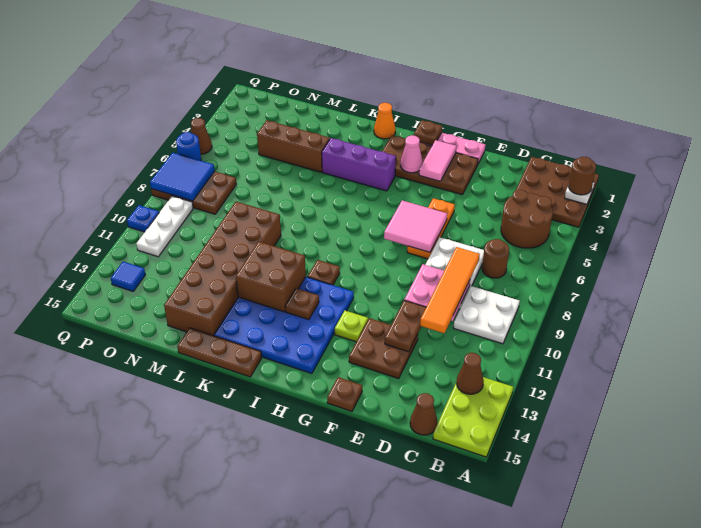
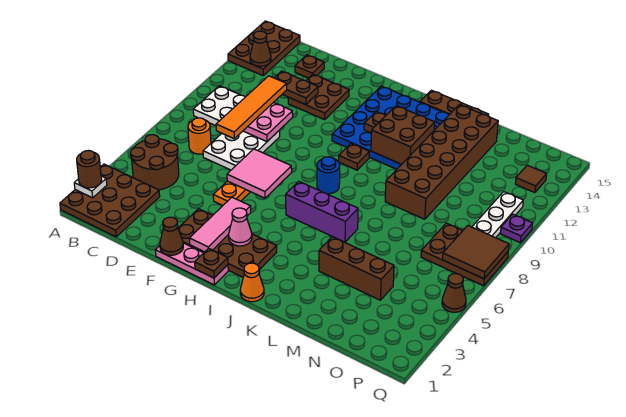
lime 2x3 plate [433,377,513,457] -> brown 2x3 plate [228,21,300,75]
brown 1x1 round brick [482,239,509,278] -> orange 1x1 round brick [188,118,211,154]
brown 1x1 cone [410,393,437,435] -> brown 1x1 cone moved to [160,217,183,255]
brown 1x2 plate [385,300,426,352] -> brown 1x2 plate turned to [275,71,318,105]
brown 1x1 plate [327,377,362,411] -> brown 1x1 plate moved to [295,55,324,78]
pink 1x2 tile [419,140,456,181] -> pink 1x3 tile [189,197,251,252]
lime 1x1 plate [335,311,368,342] -> none
purple 1x3 brick [322,138,396,191] -> purple 1x3 brick moved to [286,181,358,242]
blue 2x2 tile [150,153,214,201] -> brown 2x2 tile [443,226,509,279]
blue 1x1 tile [111,262,145,291] -> brown 1x1 tile [515,165,547,193]
blue 1x1 round brick [176,132,201,161] -> blue 1x1 round brick moved to [317,157,340,194]
blue 1x1 plate [127,205,159,232] -> purple 1x1 plate [500,214,533,243]

